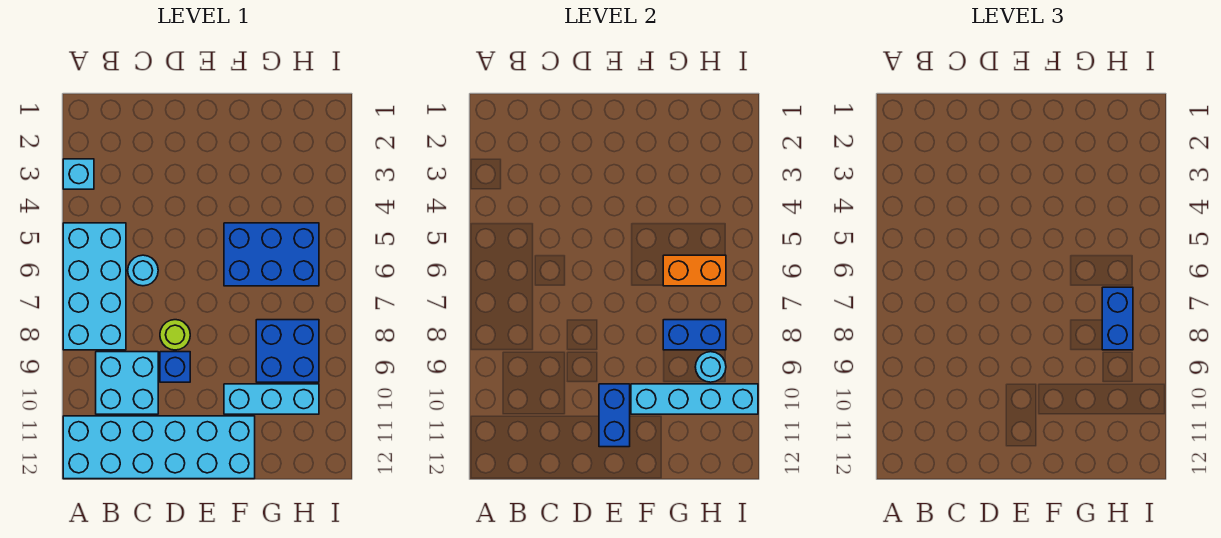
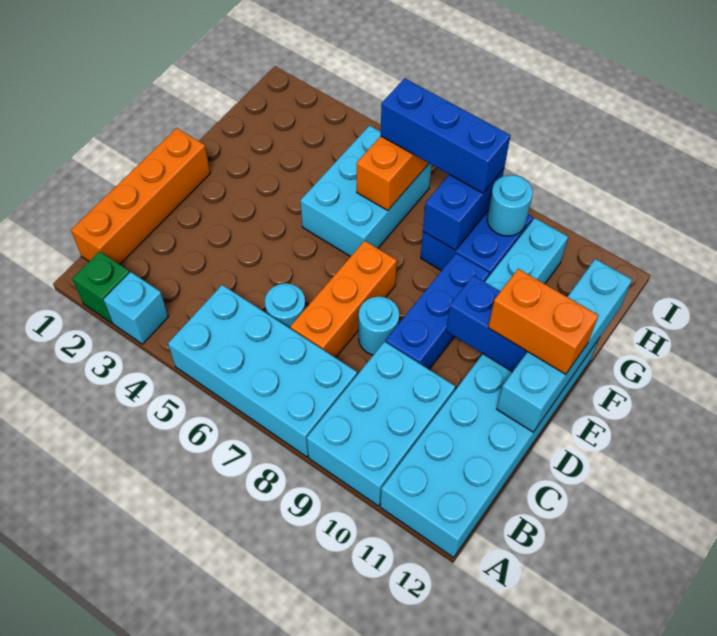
none -> green 1x1 brick [72,251,130,323]
none -> orange 1x4 brick [71,128,210,264]
cyan 2x2 brick [96,352,158,414] -> cyan 2x3 brick [307,342,456,506]
none -> orange 1x3 brick [290,241,397,358]
lime 1x1 round brick [160,320,190,350] -> cyan 1x1 round brick [359,296,399,355]
blue 1x1 brick [160,352,190,382] -> blue 1x3 brick [386,253,489,369]
none -> orange 1x2 brick [488,269,599,374]
blue 2x3 brick [224,223,319,286] -> cyan 2x3 brick [300,126,432,257]
cyan 1x4 brick [631,384,758,414] -> cyan 1x4 brick moved to [497,259,632,432]
blue 1x2 brick [1102,287,1133,350] -> blue 1x3 brick [381,78,510,193]

